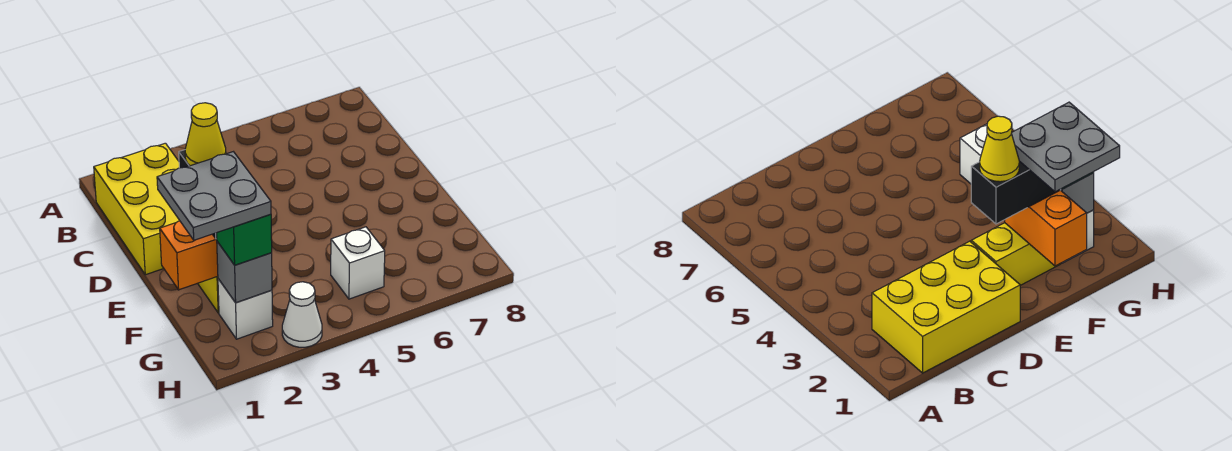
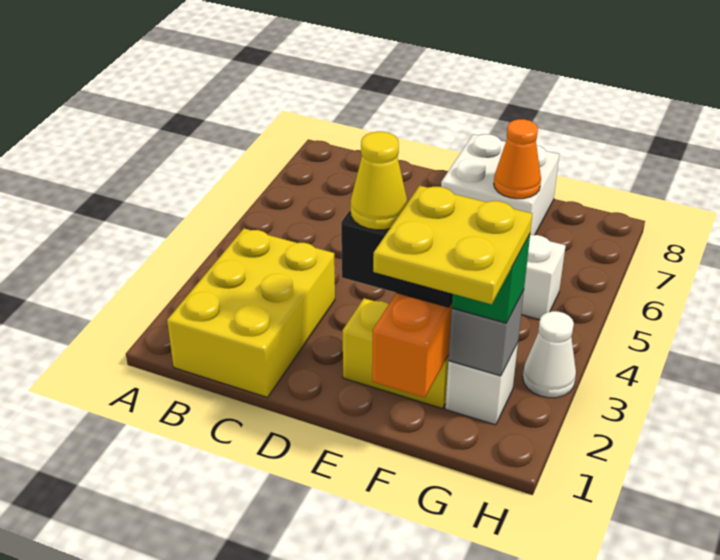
yellow 2x3 brick [94,143,180,275] -> yellow 2x3 brick turned to [167,229,335,397]
none -> white 2x2 brick [441,134,559,235]
grey 2x2 plate [157,152,271,240] -> yellow 2x2 plate [373,186,532,304]
none -> orange 1x1 cone [494,119,541,199]

